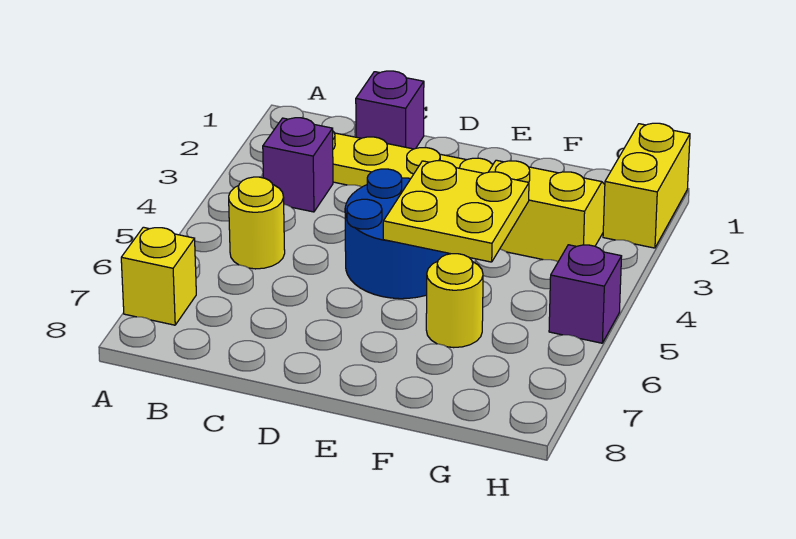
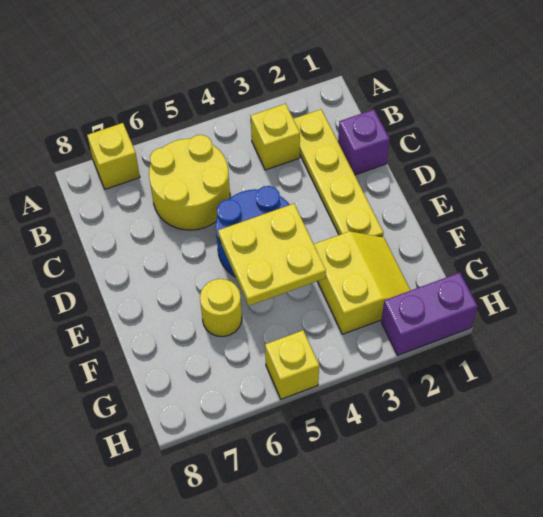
purple 1x1 brick [263,118,333,212] -> yellow 1x1 brick [251,104,300,170]
yellow 1x1 round brick [229,177,285,269] -> yellow 2x2 round brick [149,135,230,230]
yellow 1x2 brick [603,123,690,248] -> purple 1x2 brick [381,273,478,355]
purple 1x1 brick [549,245,622,343] -> yellow 1x1 brick [265,330,319,399]

